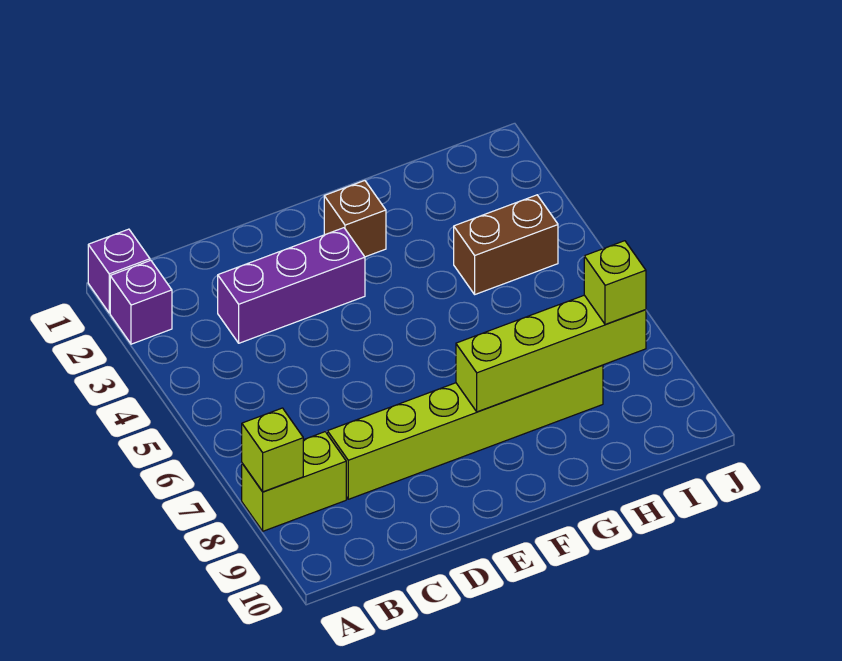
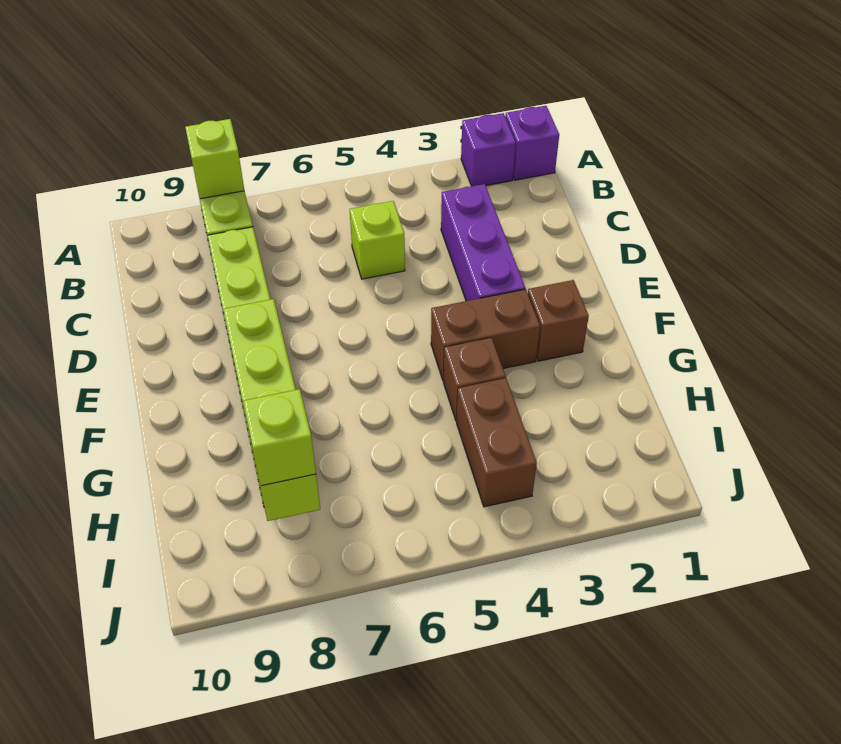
none -> lime 1x1 brick [350,201,405,279]
none -> brown 1x2 brick [431,289,540,381]
none -> brown 1x1 brick [444,338,506,421]

